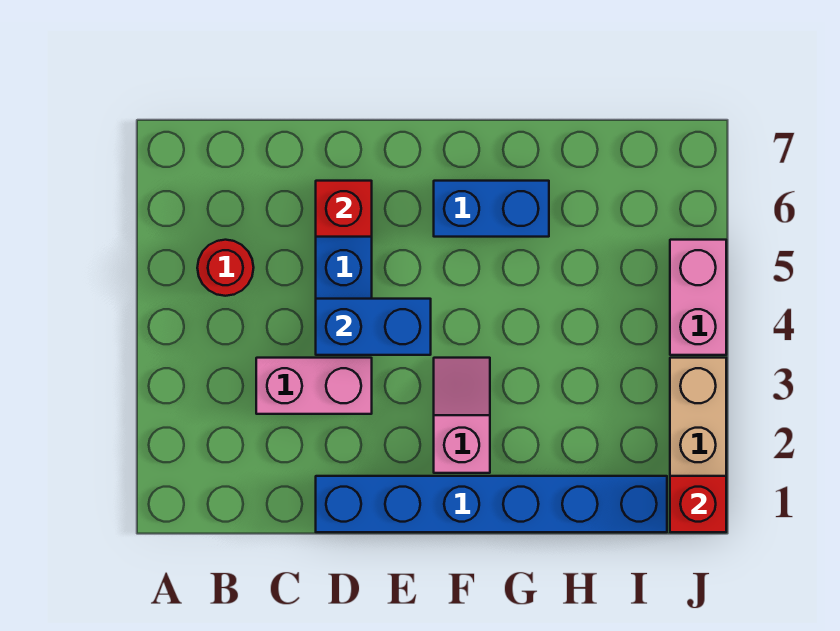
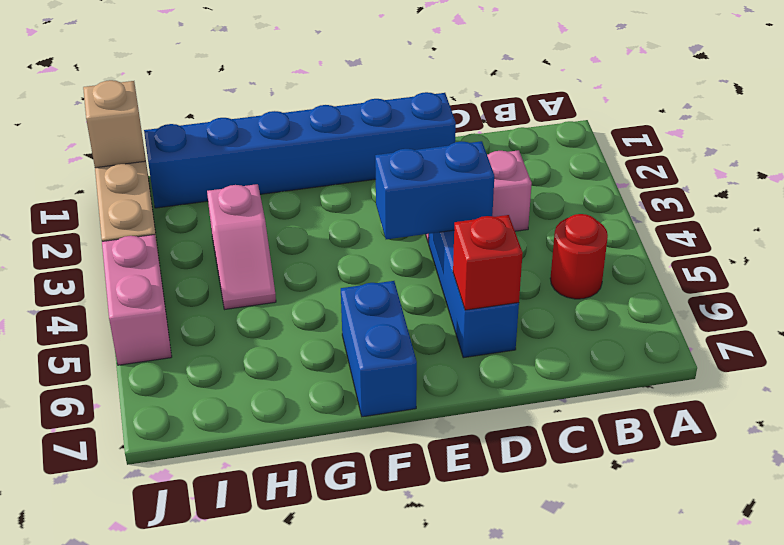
pink 1x2 slope [434,358,490,473] -> pink 1x2 slope moved to [207,184,276,309]
blue 1x2 brick [434,181,549,237] -> blue 1x2 brick turned to [341,281,417,417]
red 1x1 brick [670,476,726,532] -> tan 1x1 brick [83,80,145,168]

